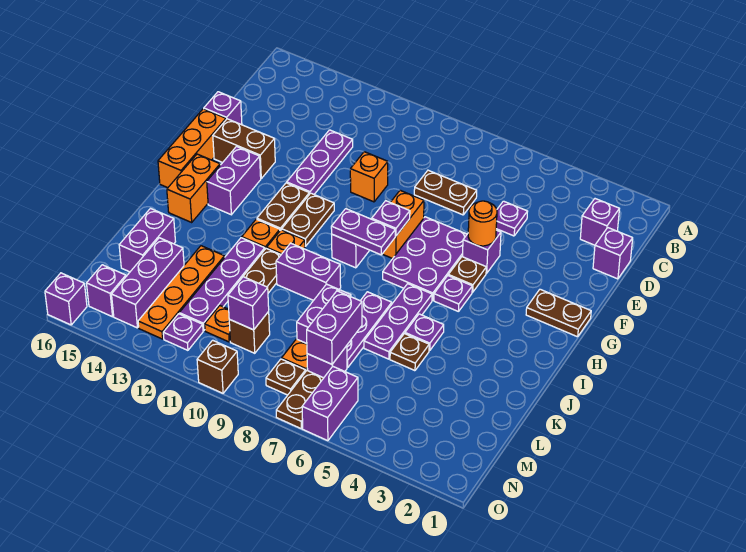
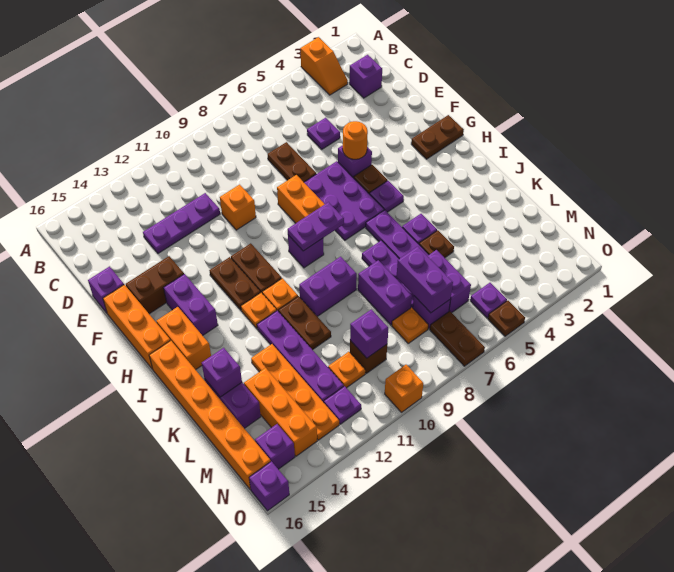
none -> orange 1x2 slope [300,37,348,95]
purple 1x1 brick [593,228,633,279] -> purple 1x1 brick moved to [202,348,242,397]
brown 1x2 plate [414,170,477,215] -> brown 1x2 plate turned to [268,142,316,182]
purple 1x3 plate [287,130,353,194] -> purple 1x3 plate turned to [143,193,220,253]
purple 1x1 plate [372,201,410,236] -> purple 1x1 plate moved to [470,283,507,318]
none -> orange 1x6 brick [149,341,271,490]
purple 1x3 brick [112,238,184,328] -> orange 1x3 brick [244,368,317,456]
purple 1x2 brick [302,366,358,441] -> purple 1x2 brick moved to [428,250,471,313]
brown 1x1 plate [266,359,306,395] -> brown 1x1 plate moved to [488,301,525,336]
brown 1x1 brick [197,340,238,393] -> orange 1x1 brick [385,365,423,412]

